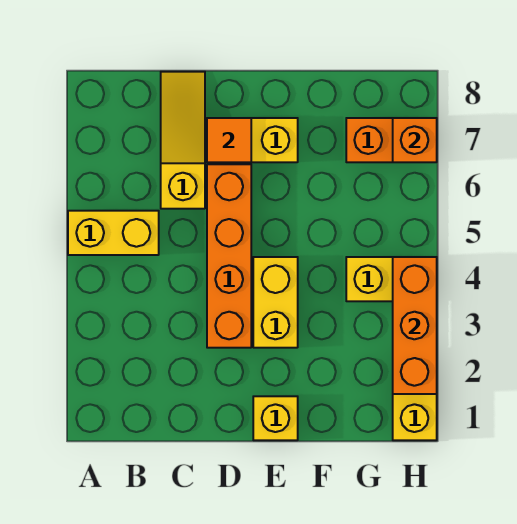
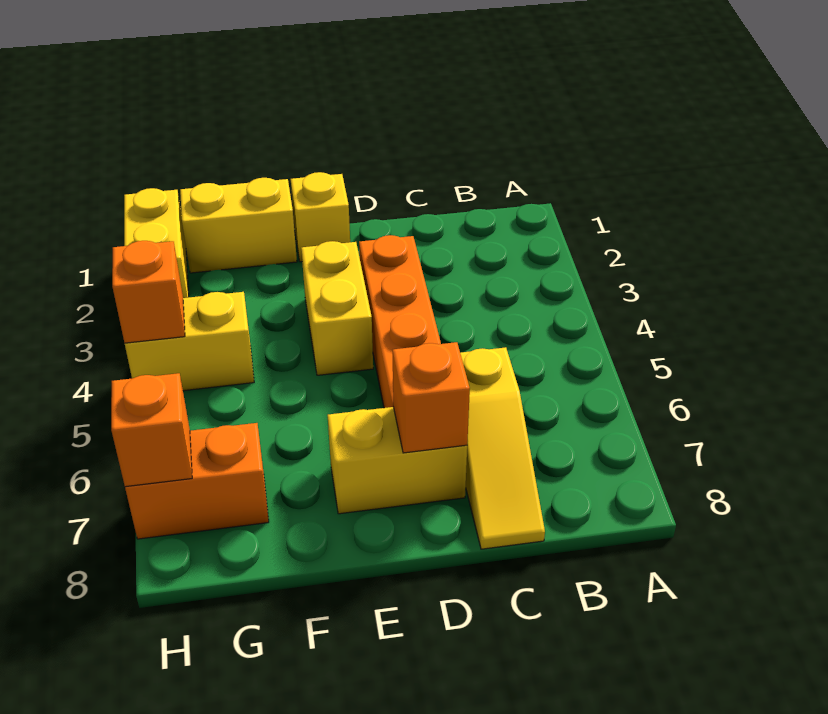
yellow 1x2 brick [68,211,159,255] -> yellow 1x2 brick moved to [180,178,297,273]
orange 1x1 tile [207,118,251,162] -> orange 1x1 brick [393,342,470,453]
orange 1x3 brick [393,257,437,394] -> orange 1x1 brick [112,241,185,343]

